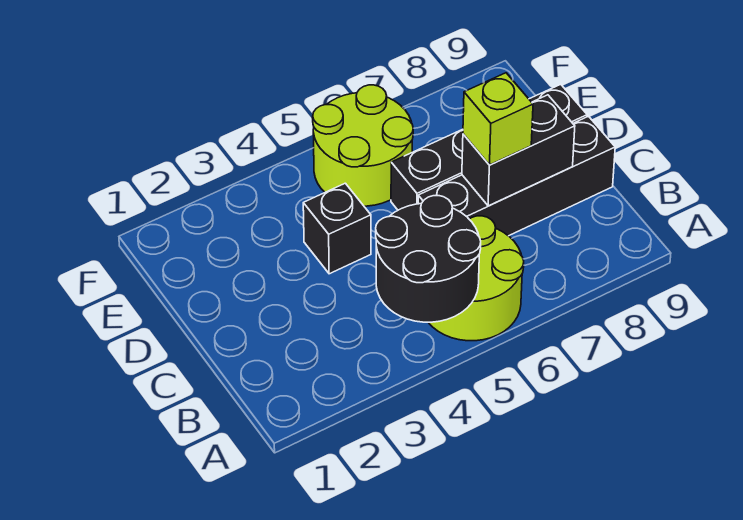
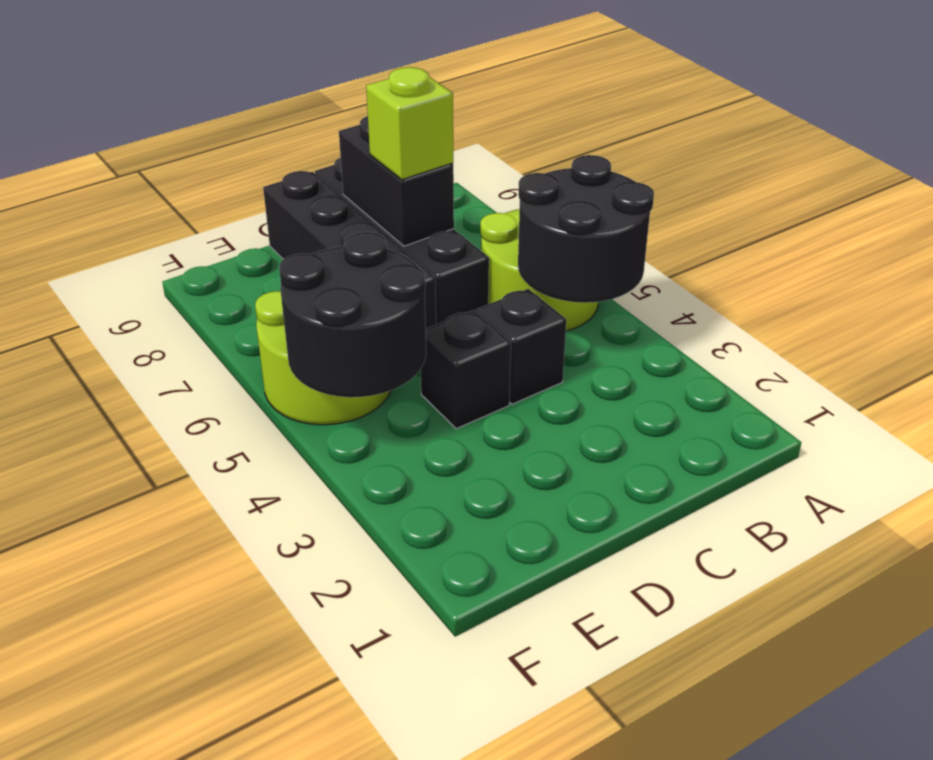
none -> black 1x1 brick [476,289,566,404]
none -> black 2x2 round brick [279,232,426,397]

